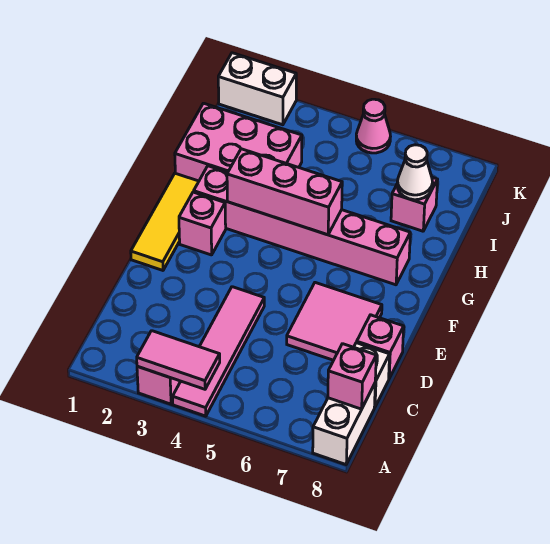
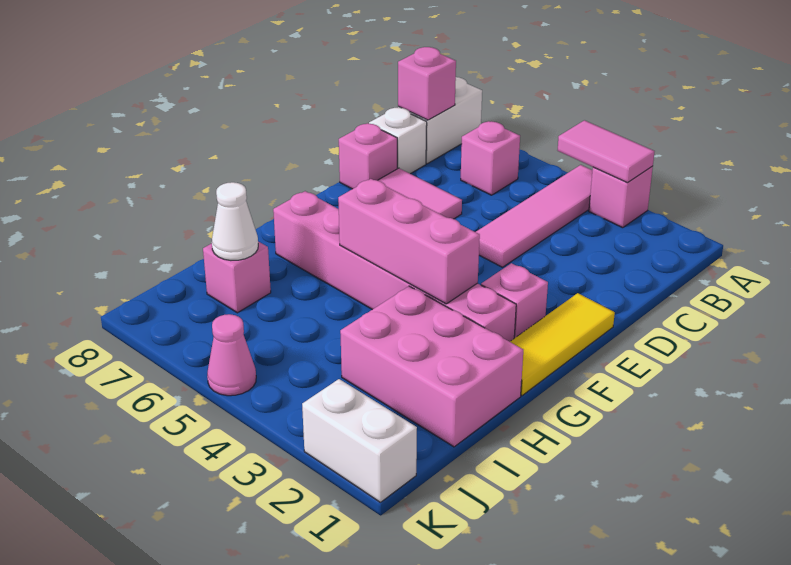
none -> pink 1x1 brick [461,121,520,195]

